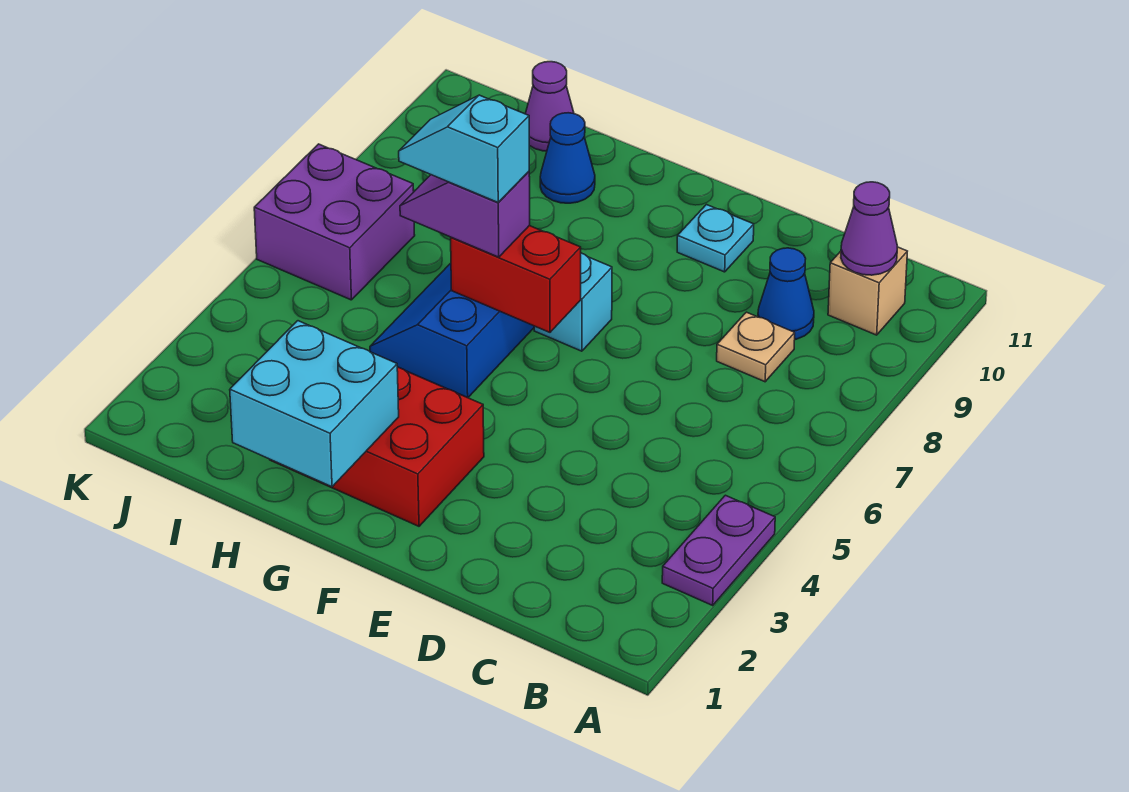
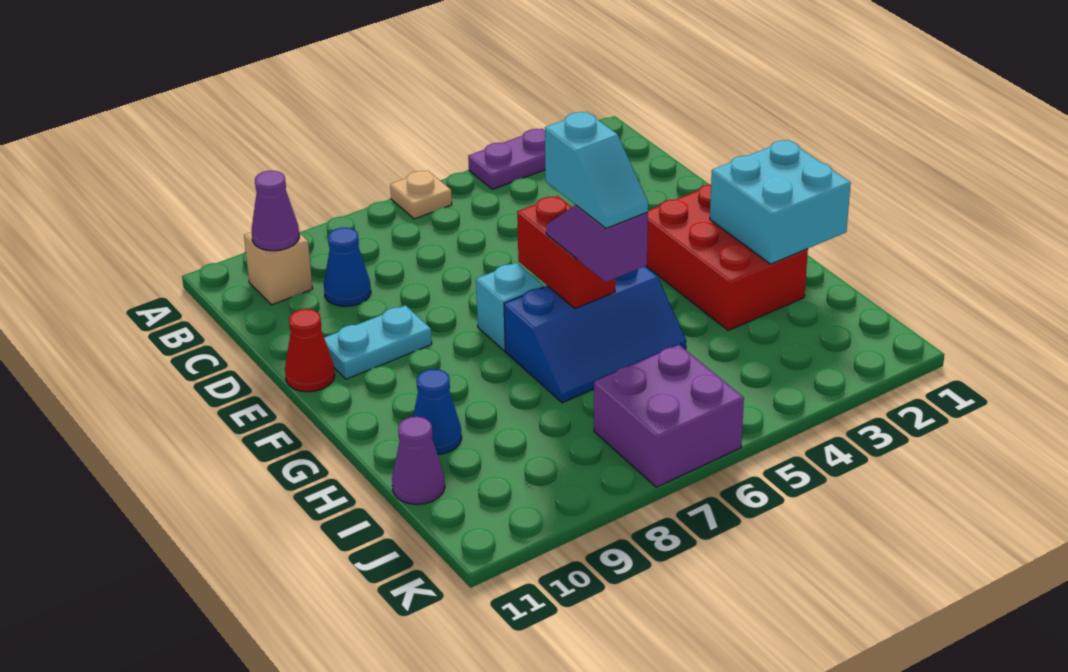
tan 1x1 plate [717,312,795,382] -> tan 1x1 plate moved to [390,170,452,219]
cyan 1x1 plate [677,205,754,272] -> cyan 1x2 plate [324,305,432,379]
none -> red 1x1 cone [285,309,335,392]
purple 1x2 slope [400,172,530,257] -> purple 1x2 slope turned to [546,205,648,282]

